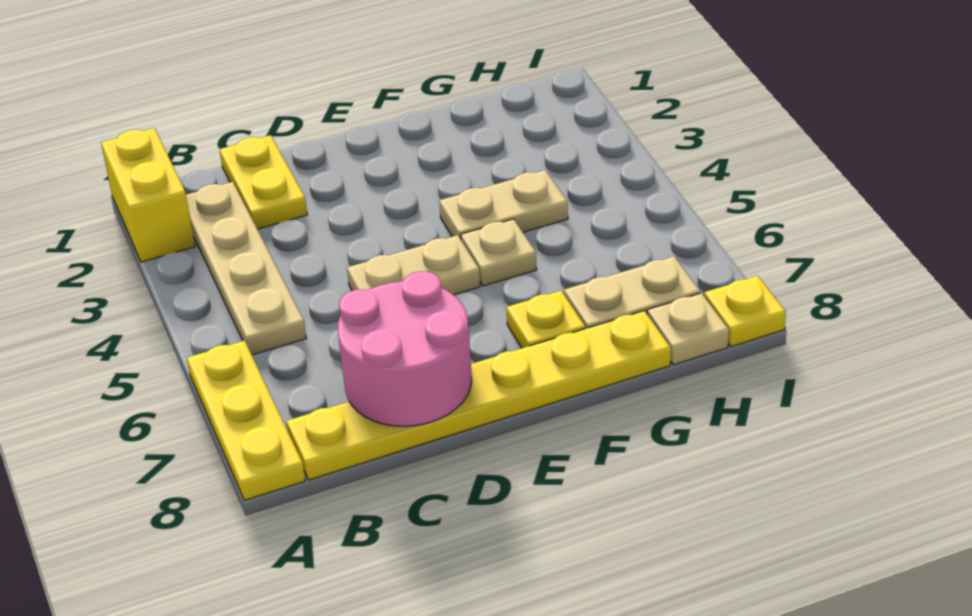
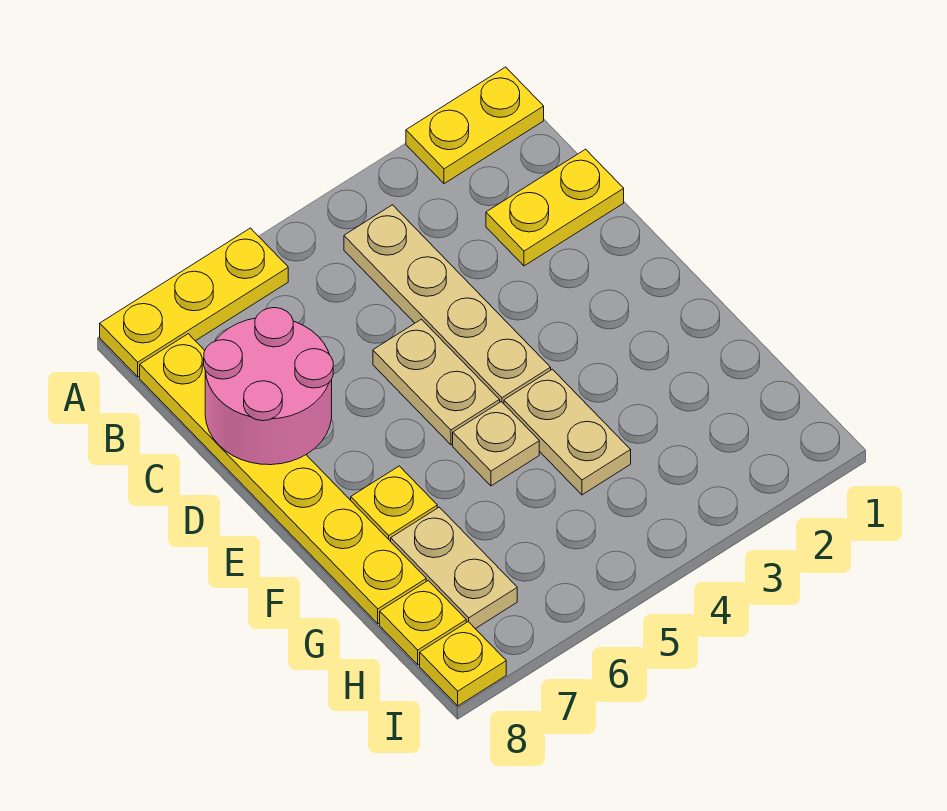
yellow 1x2 brick [101,128,195,262] -> yellow 1x2 plate [406,67,544,184]
tan 1x4 plate [186,182,306,355] -> tan 1x4 plate turned to [344,205,551,404]
tan 1x1 plate [647,293,729,365] -> yellow 1x1 plate [380,581,466,665]

